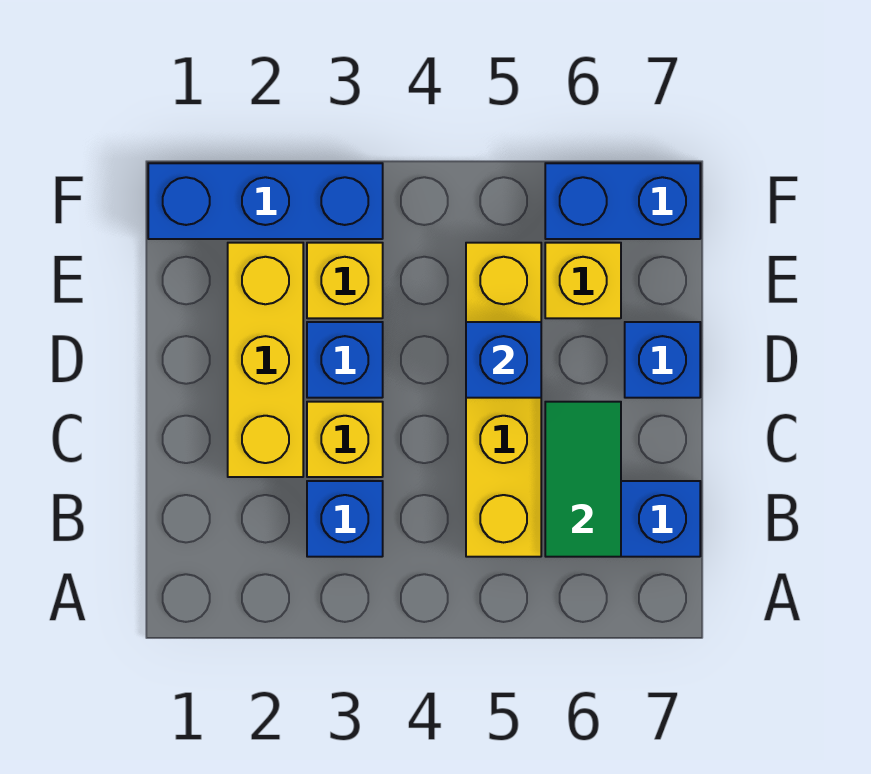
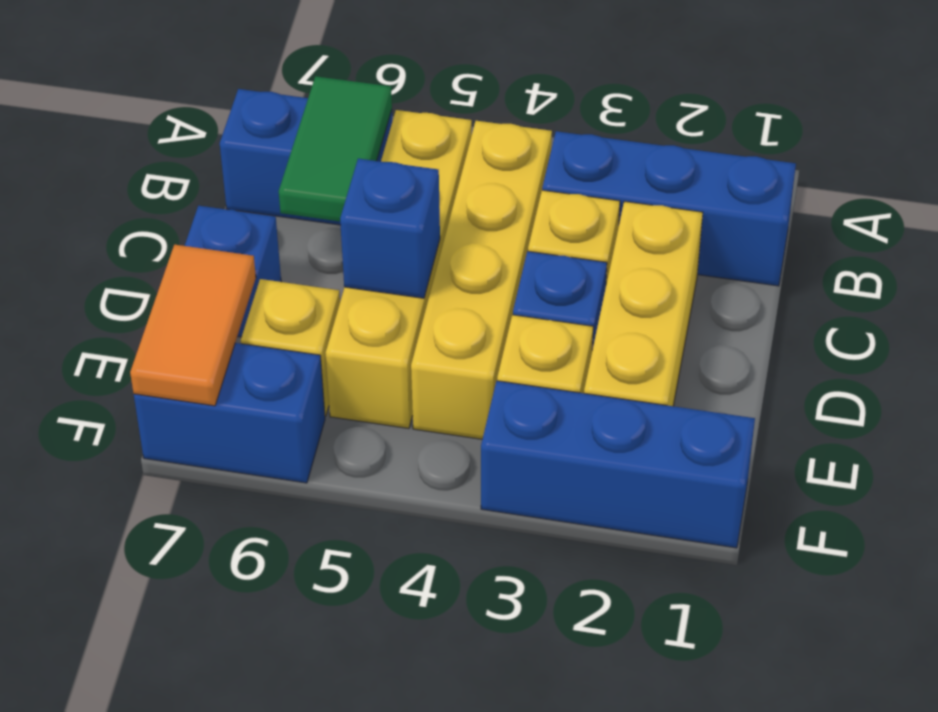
blue 1x1 brick [307,481,383,557] -> blue 1x3 brick [542,131,796,286]
none -> yellow 1x4 brick [411,121,552,439]
none -> orange 1x2 tile [130,245,256,406]

